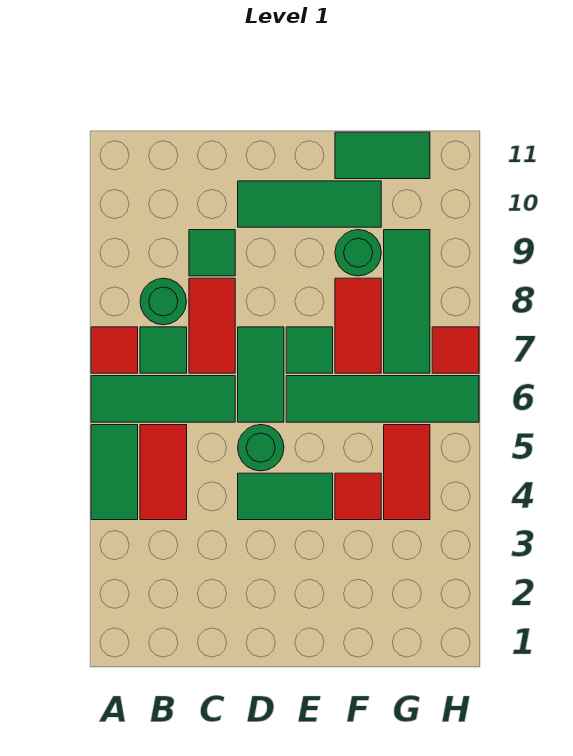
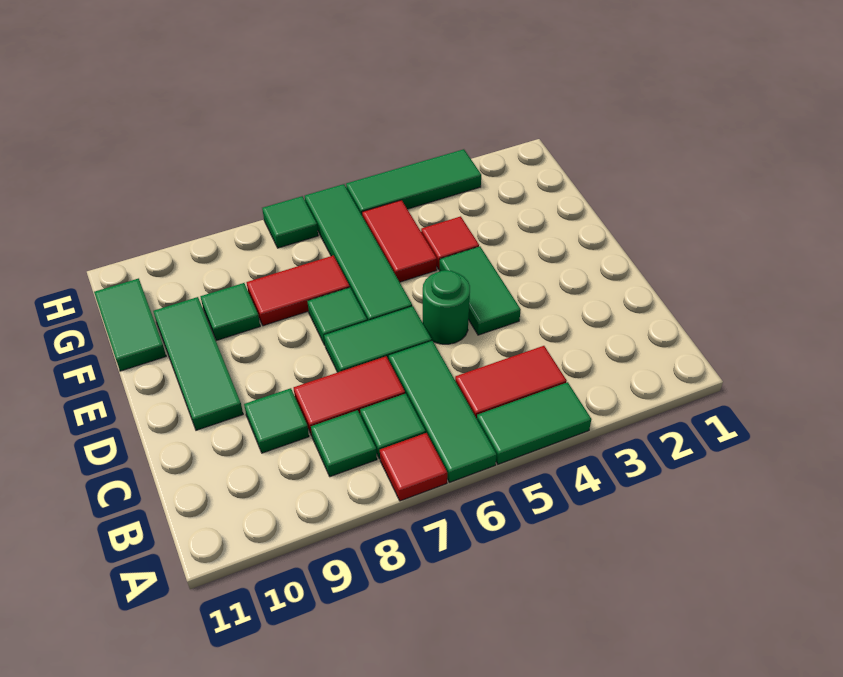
green 1x1 round brick [140,278,186,325] -> green 1x1 tile [311,410,377,477]
green 1x1 round brick [335,230,381,276] -> green 1x1 tile [200,283,260,341]
red 1x2 tile [384,425,430,520] -> red 1x2 tile turned to [362,200,437,282]
green 1x3 tile [384,230,430,373] -> green 1x3 tile moved to [346,149,481,215]
red 1x1 tile [432,327,479,373] -> green 1x1 tile [262,196,318,248]

